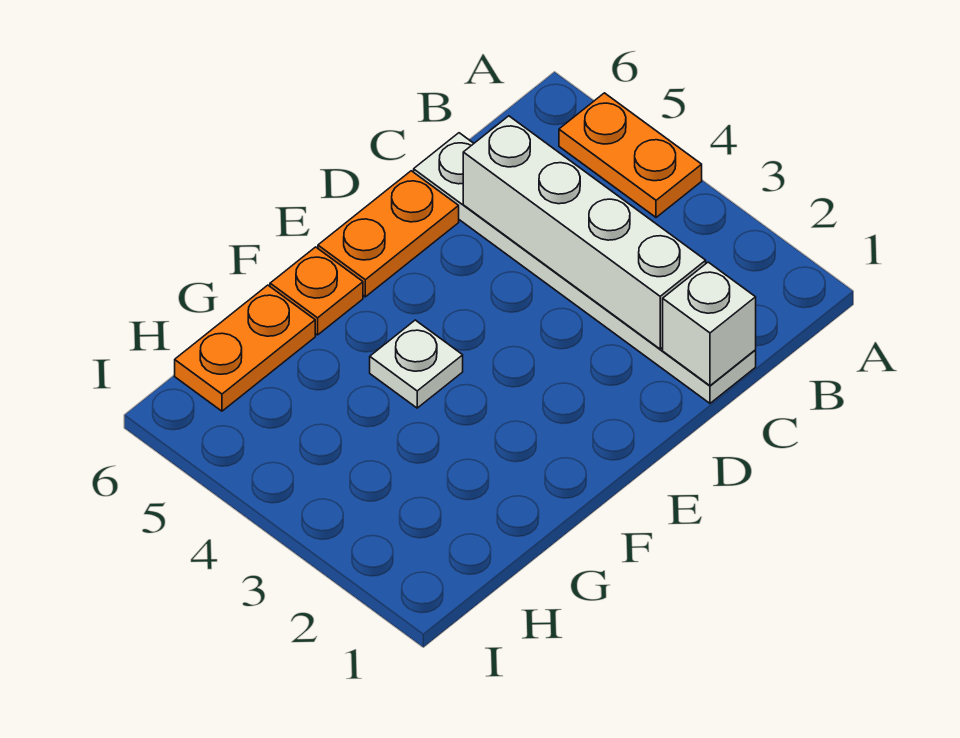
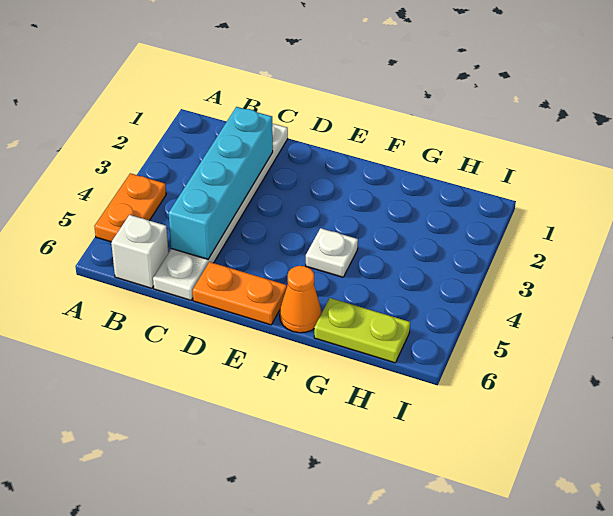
white 1x1 brick [663,262,756,386] -> white 1x1 brick moved to [111,215,169,288]
white 1x4 brick [463,116,706,349] -> cyan 1x4 brick [169,107,273,259]
orange 1x1 plate [270,247,363,335] -> orange 1x1 cone [280,266,321,333]
orange 1x2 plate [175,285,315,411] -> lime 1x2 plate [314,298,410,363]

